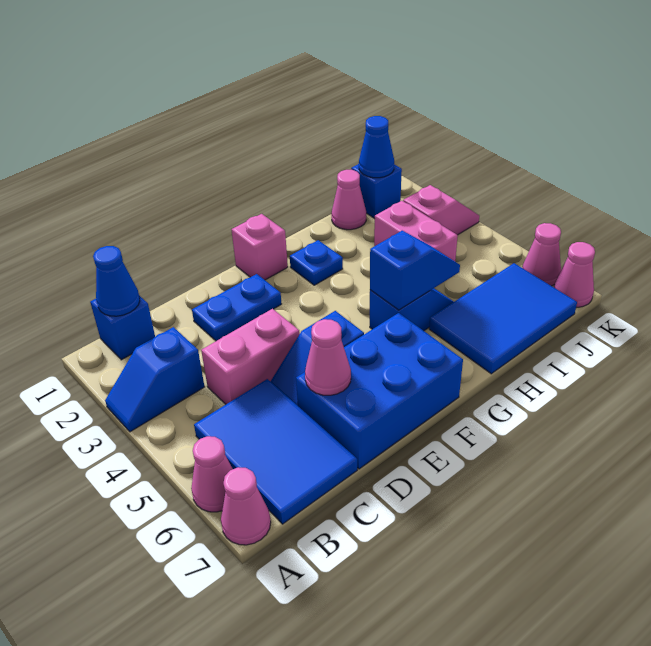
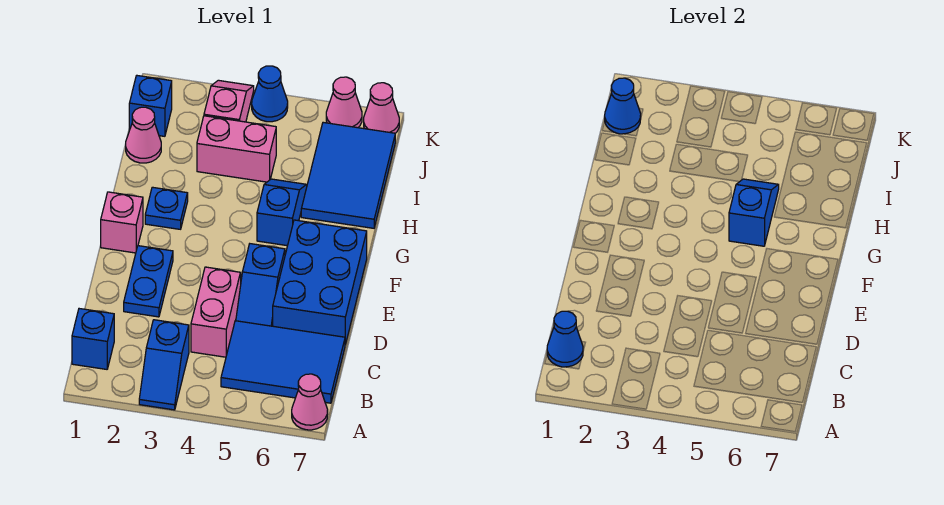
pink 1x1 cone [191,436,233,512] -> none
pink 1x1 cone [305,319,351,395] -> none
none -> blue 1x1 cone [252,66,288,122]

